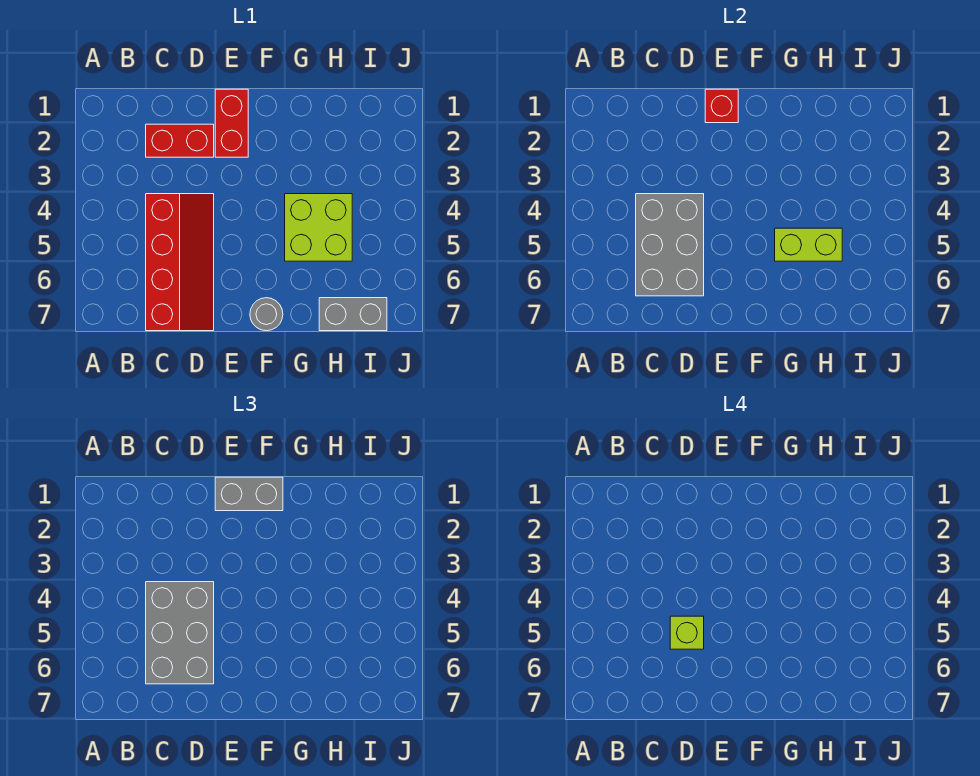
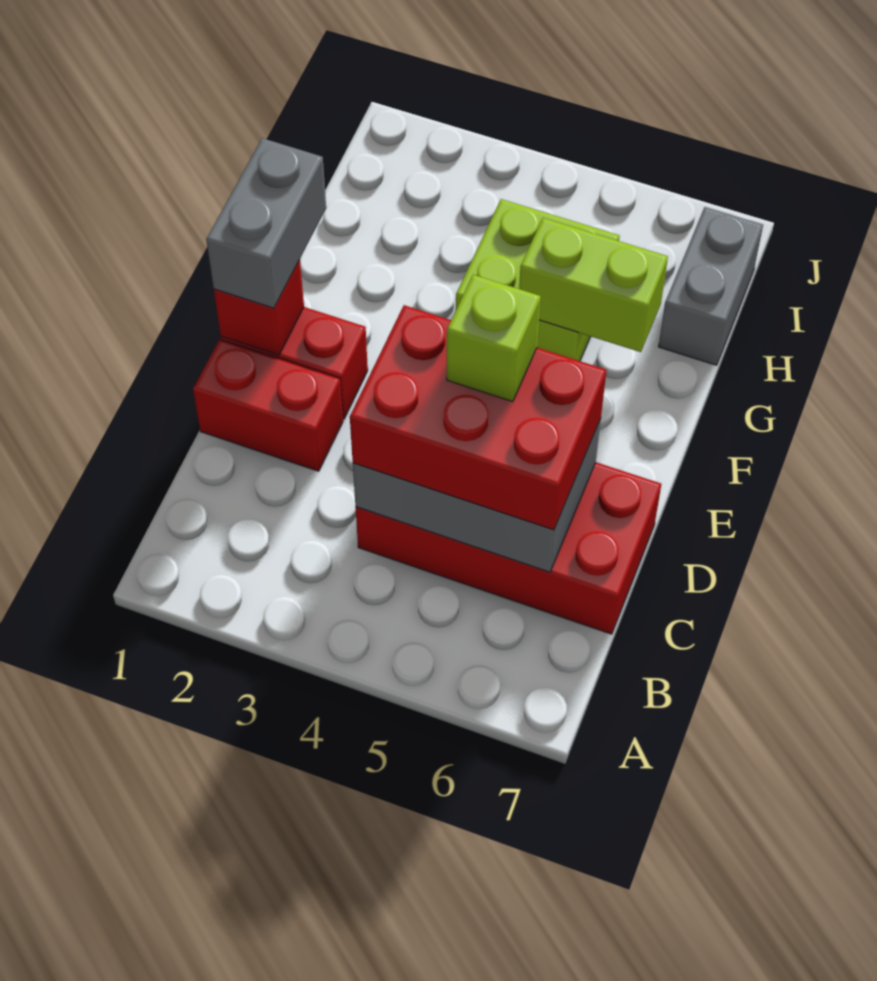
red 1x2 brick [146,124,214,157] -> red 1x2 brick turned to [193,339,343,471]
red 2x4 slope [146,194,214,331] -> red 2x4 brick [356,462,661,634]
grey 2x3 brick [146,582,214,684] -> red 2x3 brick [350,305,606,530]
grey 1x1 round brick [250,298,283,331] -> none
lime 1x2 brick [775,228,842,261] -> lime 1x2 brick turned to [519,218,668,352]

